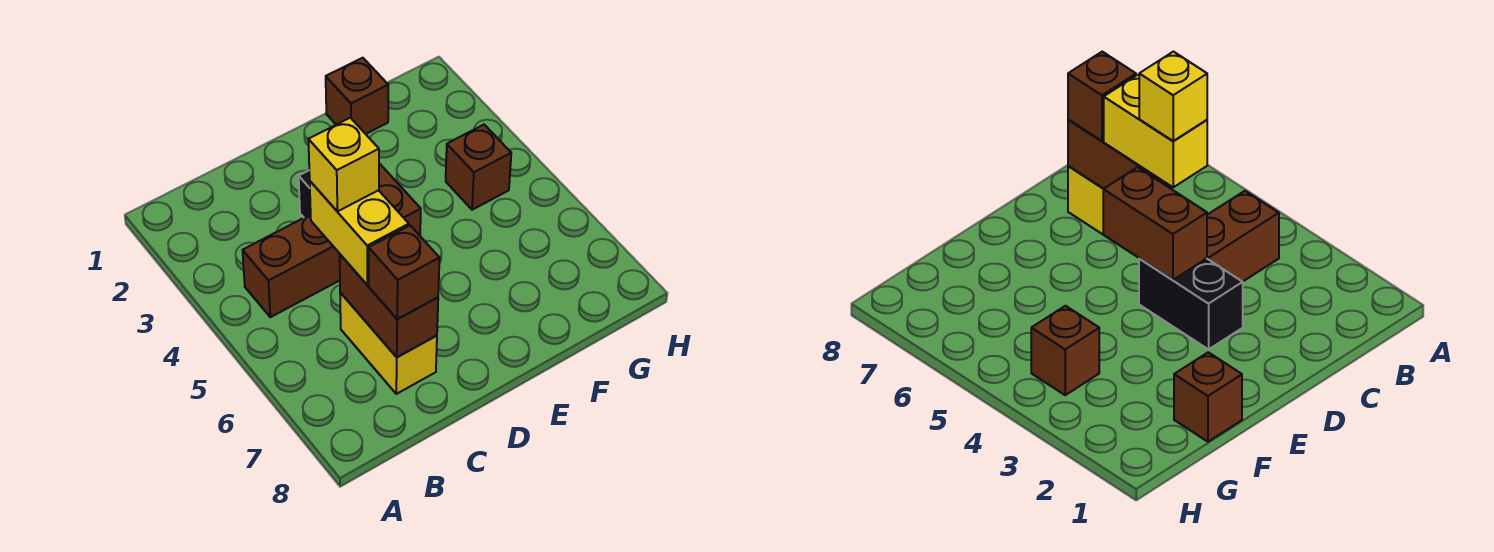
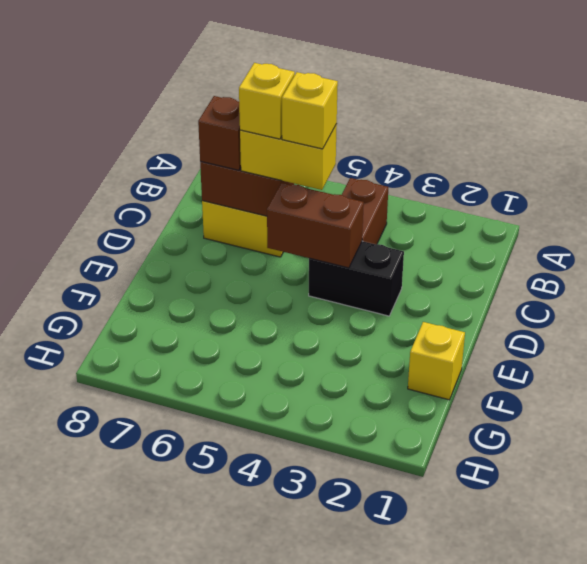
none -> yellow 1x1 brick [239,63,295,139]
brown 1x1 brick [326,58,388,134] -> yellow 1x1 brick [408,322,465,400]
brown 1x1 brick [446,125,511,210] -> none

